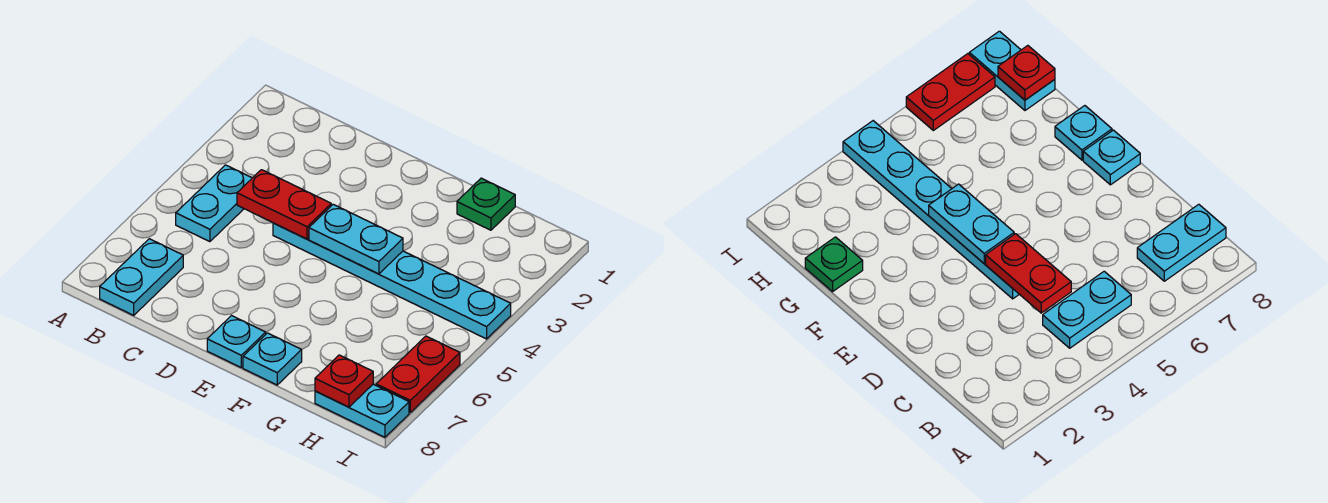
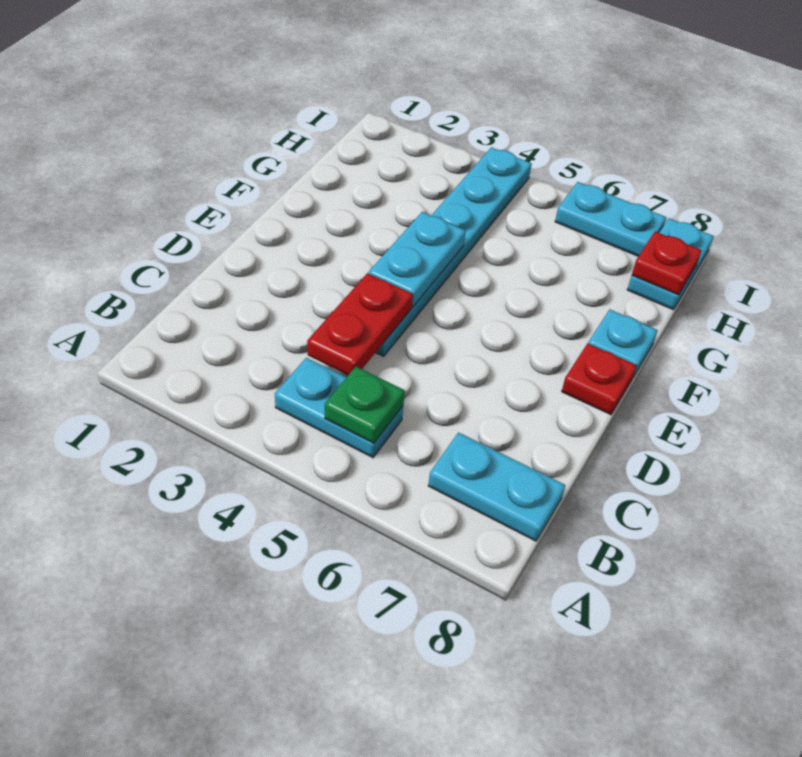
cyan 1x1 plate [207,316,266,367] -> red 1x1 plate [562,343,637,415]
green 1x1 plate [457,178,515,230] -> green 1x1 plate moved to [325,367,405,443]
red 1x2 plate [376,336,460,412] -> cyan 1x2 plate [555,182,666,256]

